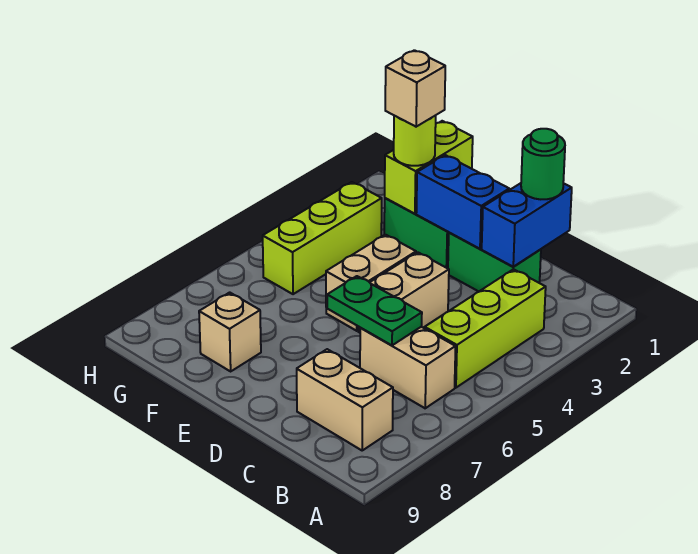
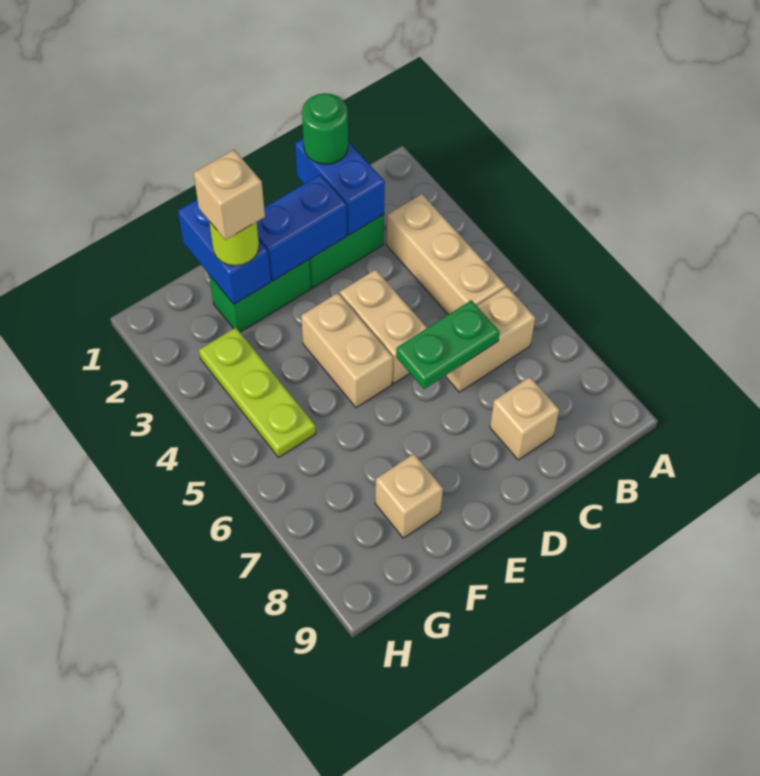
lime 1x3 brick [425,269,546,388] -> tan 1x3 brick [387,194,506,315]
tan 1x2 brick [297,349,393,450] -> tan 1x1 brick [490,377,559,460]
lime 1x2 brick [384,121,473,214] -> blue 1x2 brick [178,200,271,304]
lime 1x3 brick [263,182,382,294] -> lime 1x3 plate [199,328,316,457]

